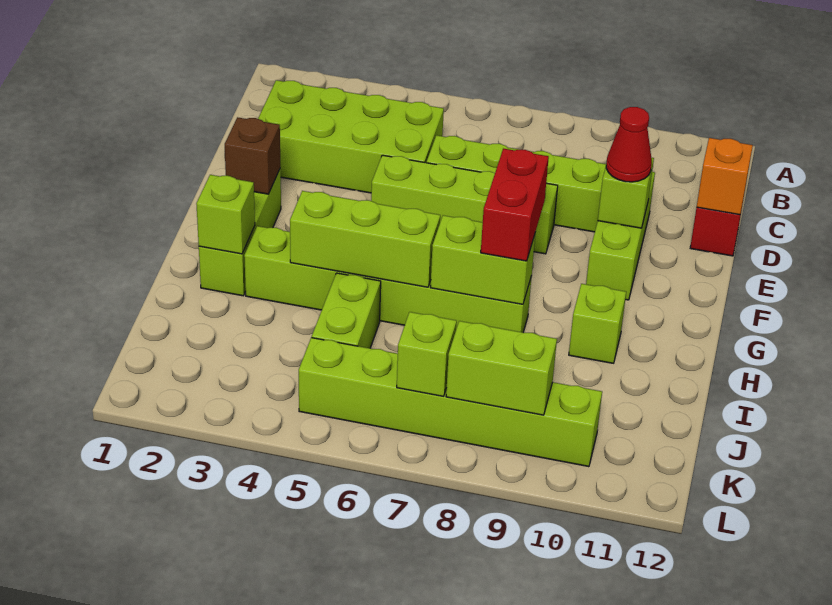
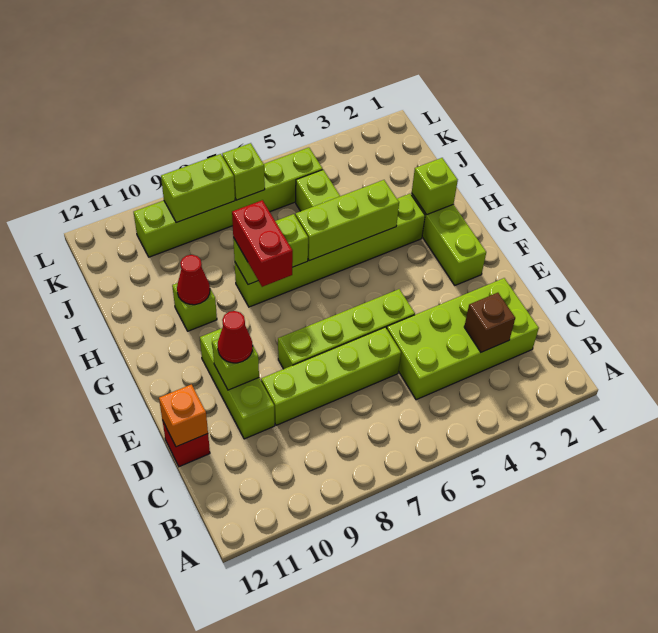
brown 1x1 brick [225,117,280,194] -> brown 1x1 brick moved to [464,293,515,352]
none -> red 1x1 cone [177,255,210,305]

